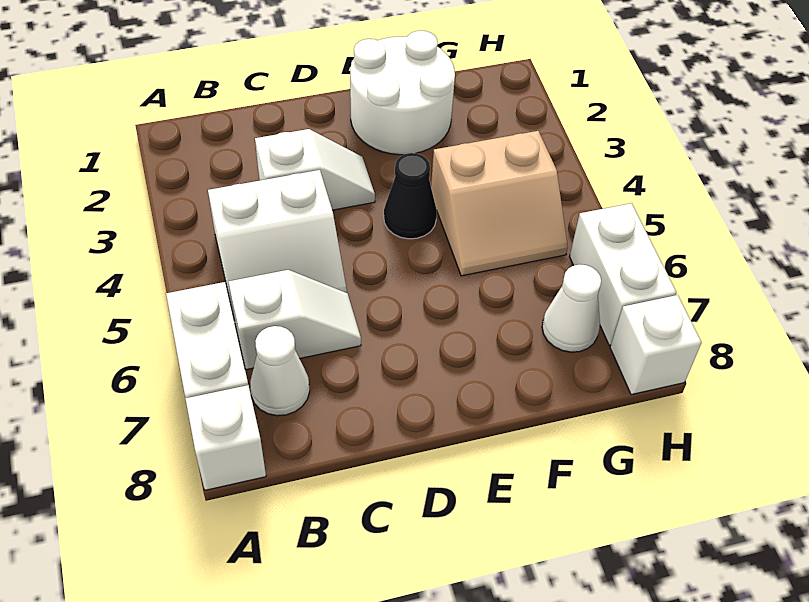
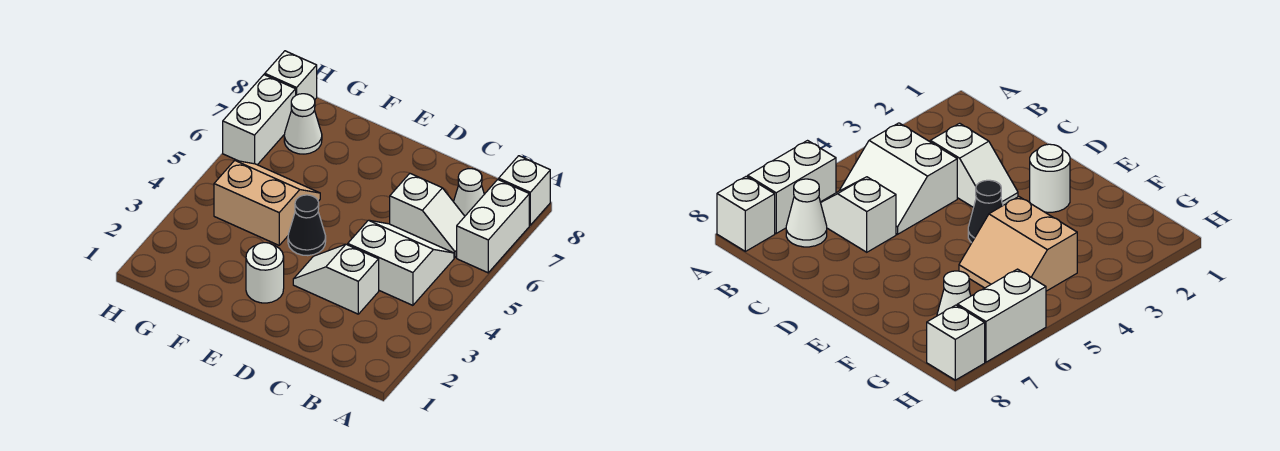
white 1x2 slope [228,270,361,370] -> white 1x2 slope turned to [390,174,465,258]
white 2x2 round brick [350,31,455,155] -> white 1x1 round brick [246,243,284,303]

